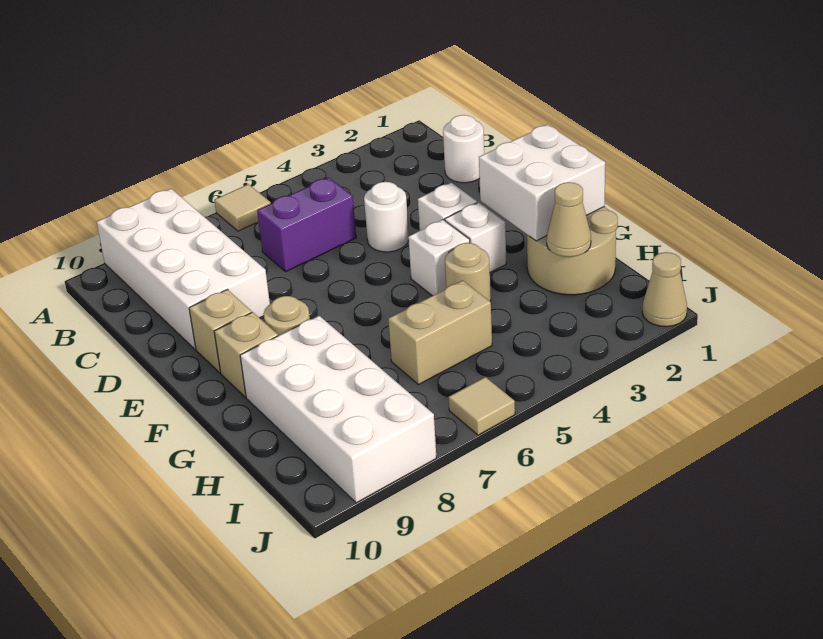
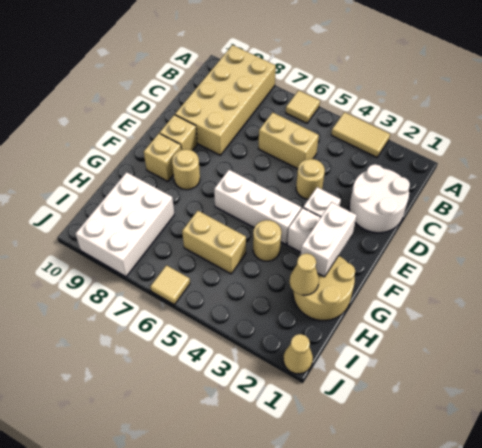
none -> tan 1x2 tile [331,112,390,157]
white 2x4 brick [97,189,270,349] -> tan 2x4 brick [175,45,276,155]
white 1x1 round brick [443,115,484,183] -> white 2x2 round brick [349,164,410,233]
purple 1x2 brick [257,177,356,271] -> tan 1x2 brick [258,112,319,169]
white 1x1 round brick [364,182,409,252] -> tan 1x1 round brick [296,159,325,199]
white 2x2 brick [479,124,605,241] -> white 1x2 brick [300,202,357,277]
white 1x1 brick [408,220,470,296] -> white 1x3 brick [214,170,301,244]
white 2x4 brick [240,316,436,503] -> white 2x3 brick [75,172,174,277]

